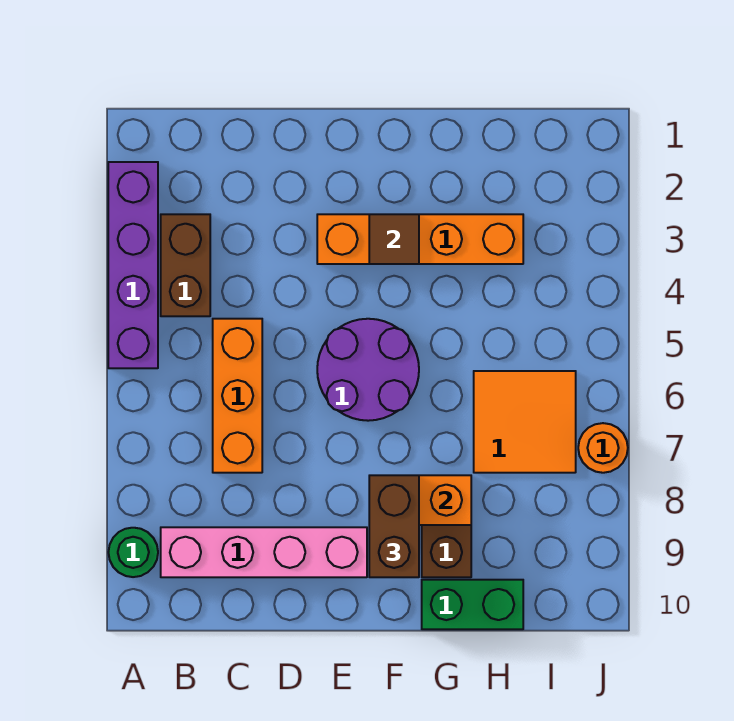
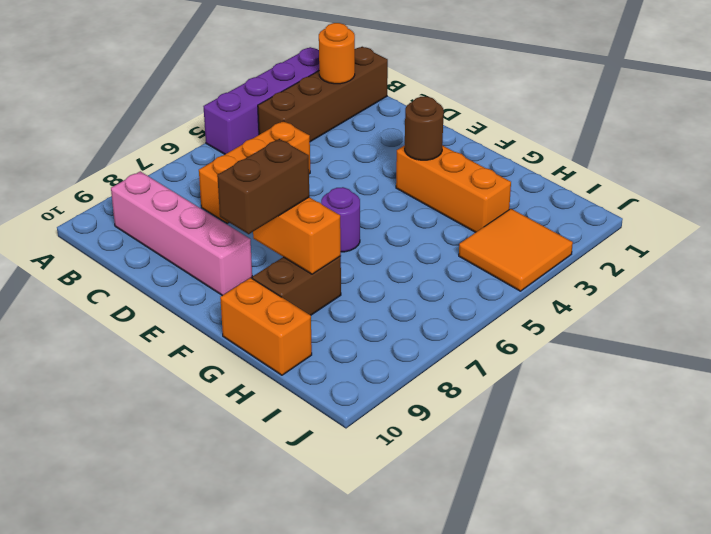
green 1x1 round brick [108,528,158,577] -> none
brown 1x2 brick [161,214,210,316] -> brown 1x4 brick [258,47,388,142]
orange 1x4 brick [317,214,523,264] -> orange 1x3 brick [396,145,511,232]
purple 2x2 round brick [317,319,419,421] -> purple 1x1 round brick [321,187,360,252]
brown 1x1 tile [369,214,419,264] -> brown 1x1 round brick [405,97,444,160]
green 1x2 brick [422,580,523,629] -> orange 1x2 brick [220,278,312,375]
orange 2x2 tile [474,371,576,473] -> orange 2x2 tile moved to [459,209,573,291]
orange 1x1 round brick [578,423,628,473] -> orange 1x1 round brick moved to [319,23,355,84]

